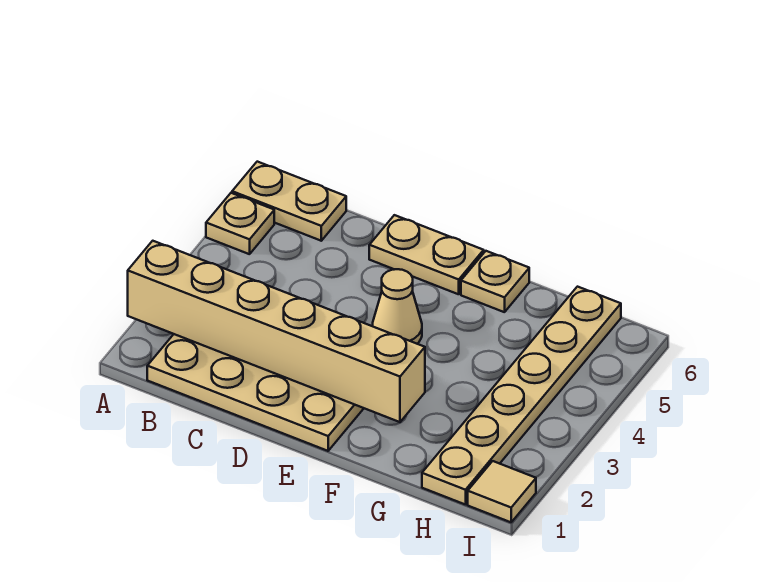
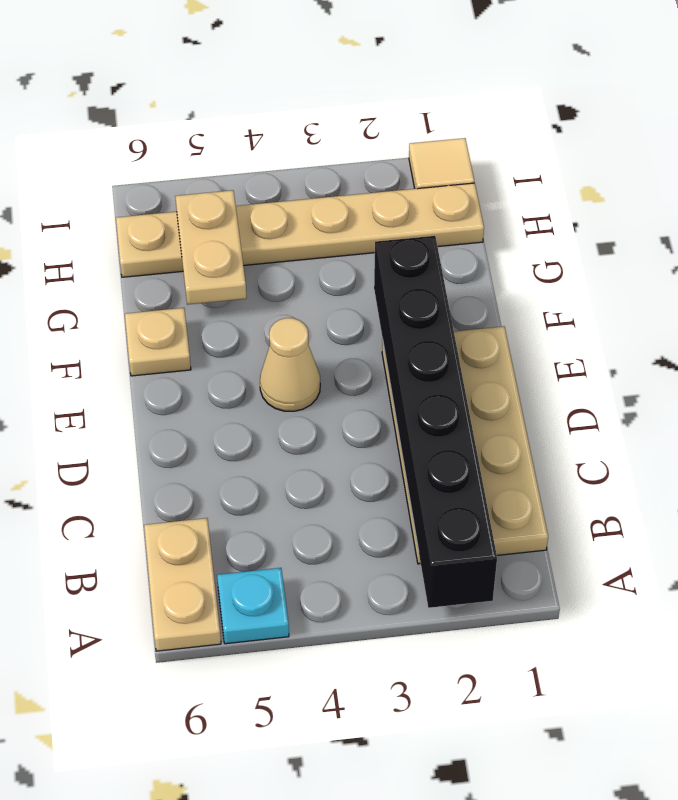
tan 1x6 brick [128,241,425,422] -> black 1x6 brick [374,236,497,608]
tan 1x1 plate [206,193,274,254] -> cyan 1x1 plate [217,568,289,644]
tan 1x2 plate [369,215,484,294] -> tan 1x2 plate moved to [175,190,246,305]

